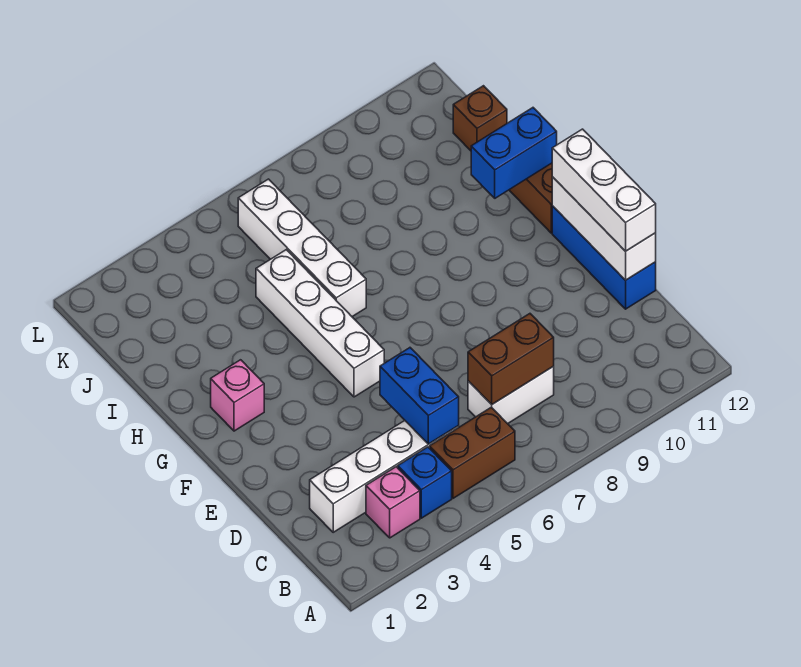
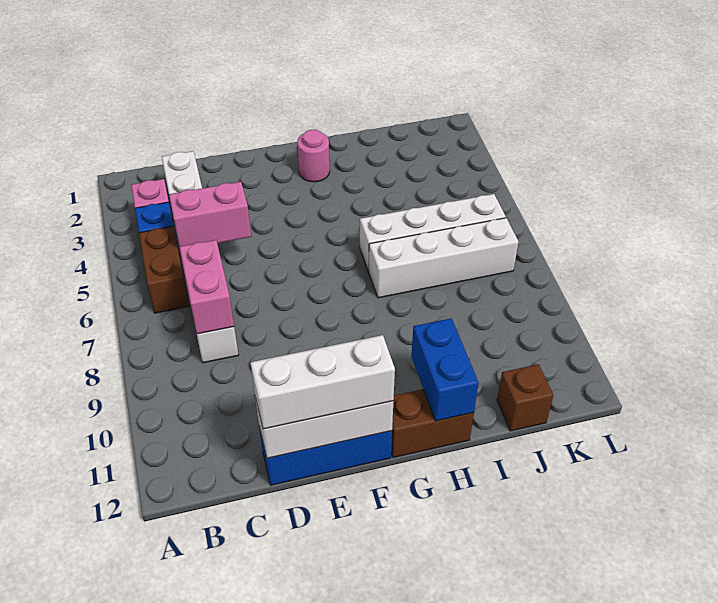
blue 1x2 brick [380,348,459,444] -> pink 1x2 brick [169,182,251,247]
brown 1x2 brick [468,314,554,404] -> pink 1x2 brick [180,240,234,334]
white 1x4 brick [256,250,384,397] -> white 1x4 brick moved to [369,218,518,298]
pink 1x1 brick [211,360,264,431] -> pink 1x1 round brick [297,130,330,182]

